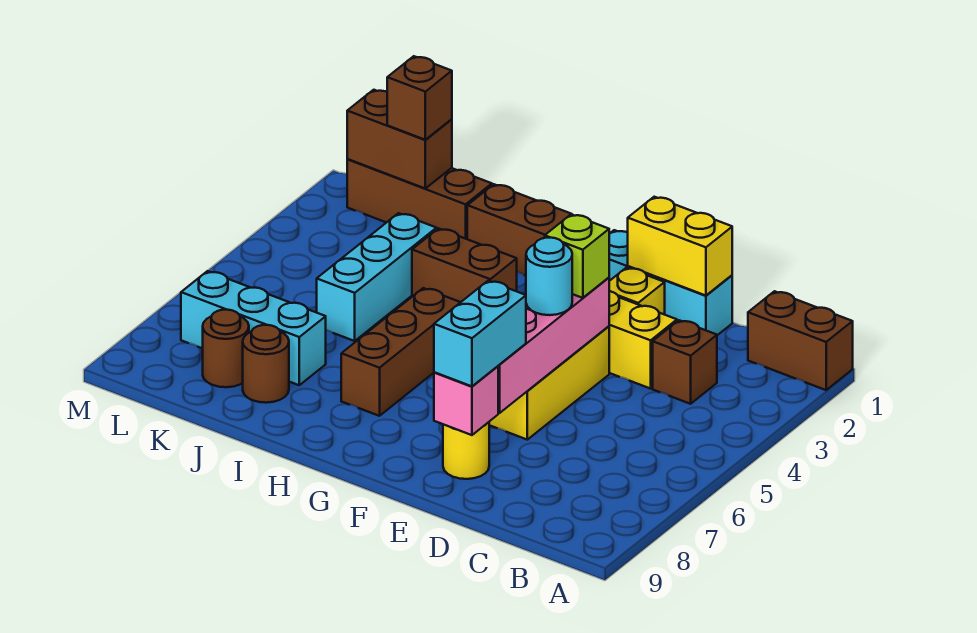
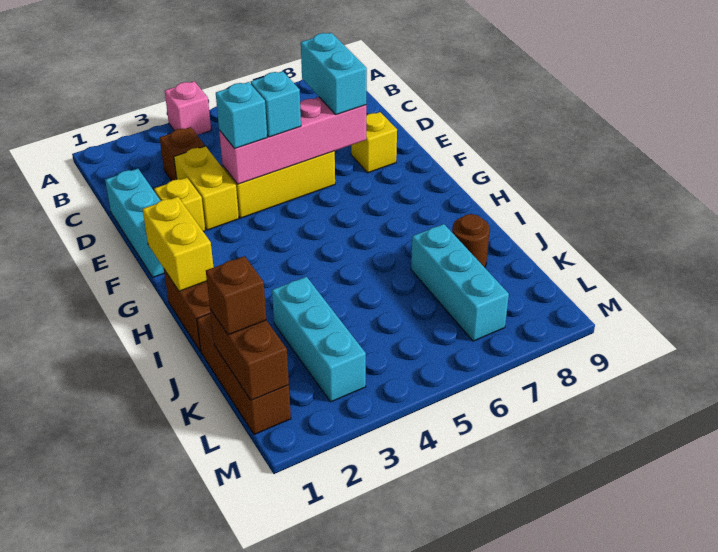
brown 1x2 brick [748,291,853,390] -> none
yellow 1x2 brick [628,197,732,296] -> yellow 1x2 brick moved to [143,197,213,291]
lime 1x1 brick [545,214,609,298] -> cyan 1x1 brick [216,82,267,149]
cyan 1x1 round brick [526,238,572,315] -> cyan 1x1 brick [251,71,301,137]
cyan 1x2 brick [434,281,526,386] -> cyan 1x2 brick turned to [301,33,367,115]
yellow 1x1 round brick [443,422,489,479] -> yellow 1x1 brick [351,112,397,173]
pink 1x1 brick [434,366,498,435] -> pink 1x1 brick moved to [165,81,211,135]
brown 1x2 brick [412,229,517,302] -> none
brown 1x3 brick [341,288,460,416] -> none
cyan 1x3 brick [317,213,437,341] -> cyan 1x3 brick turned to [272,277,366,402]
brown 1x1 round brick [203,310,249,387] -> none

